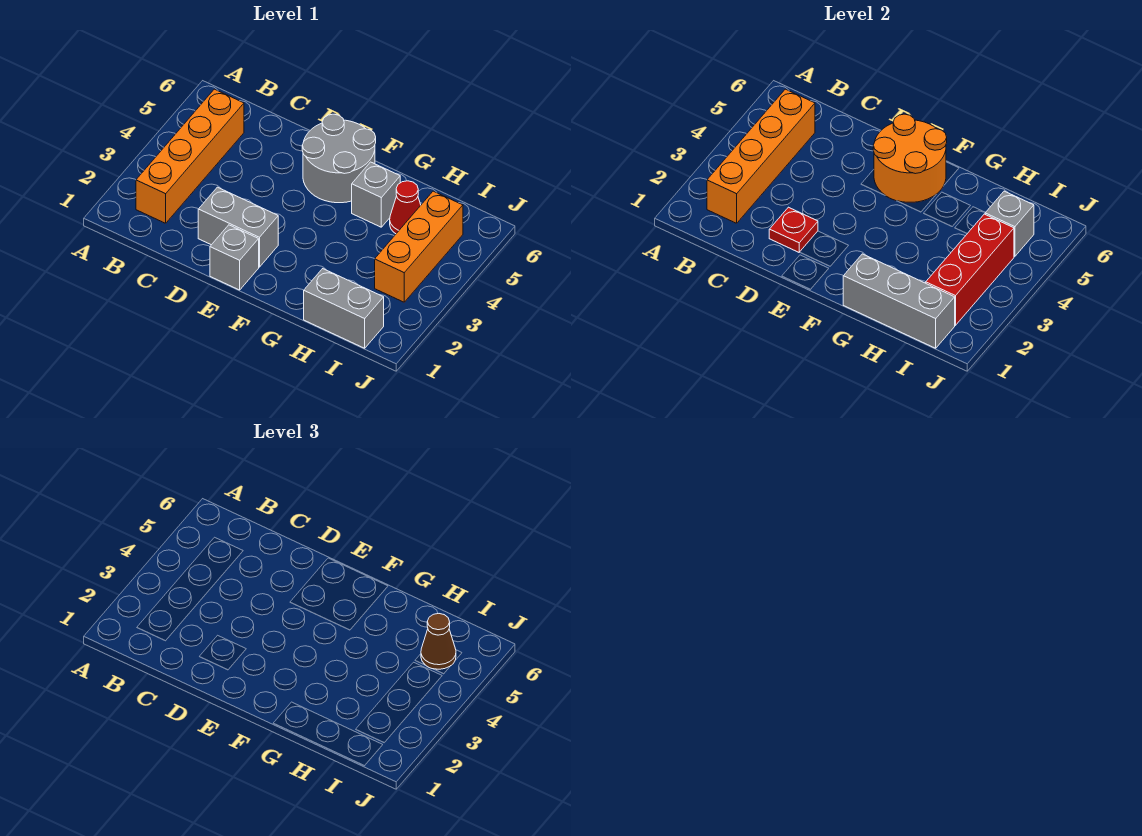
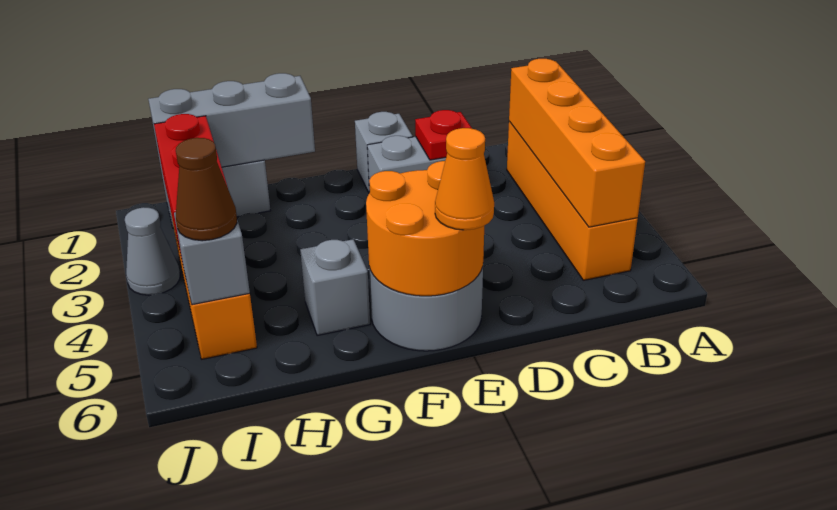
none -> orange 1x1 cone [435,128,494,230]
red 1x1 cone [390,181,421,234] -> none
none -> grey 1x1 cone [125,207,180,295]

